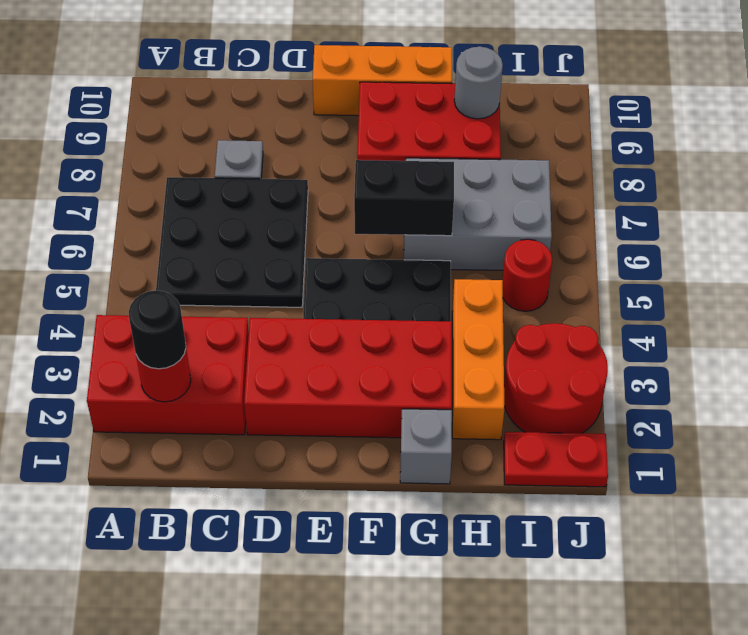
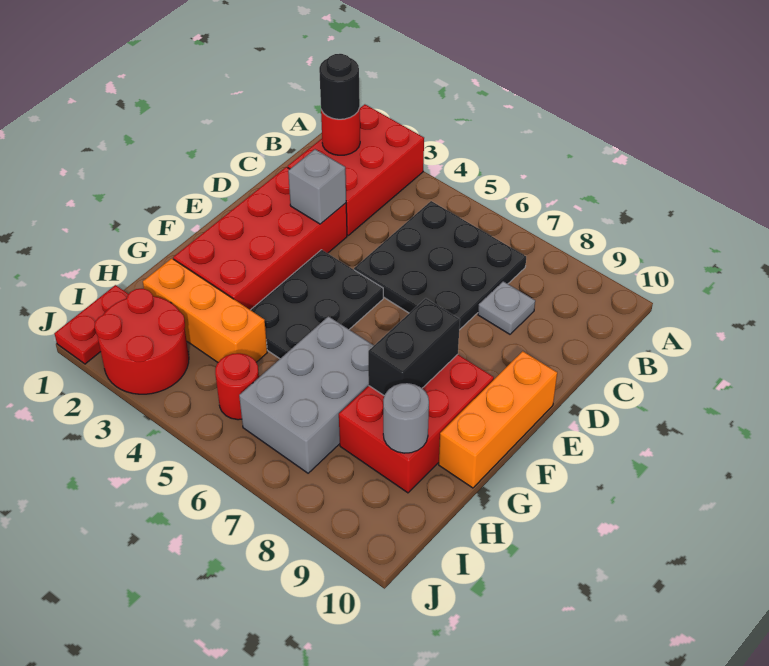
black 1x2 brick [354,160,454,236] -> black 1x2 brick moved to [368,298,460,396]
grey 1x1 brick [400,409,452,484] -> grey 1x1 brick moved to [288,149,346,224]

